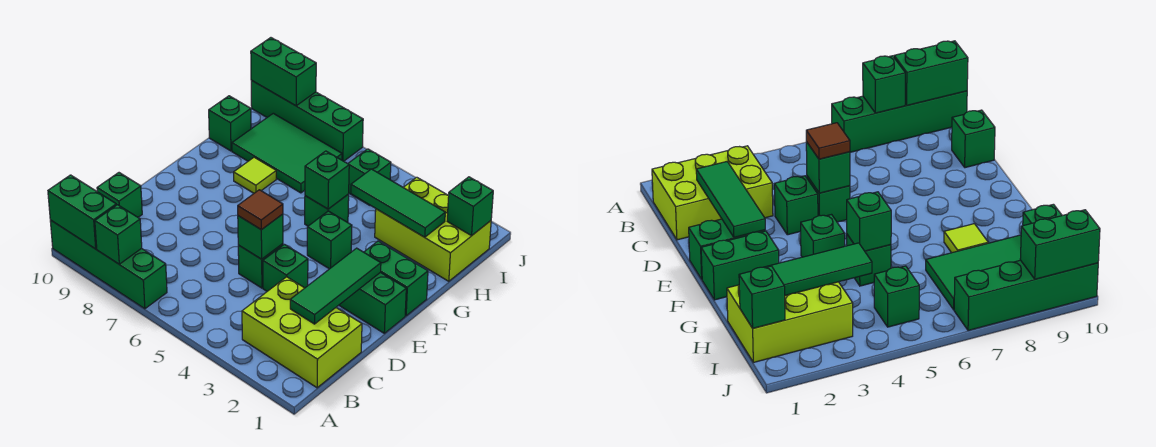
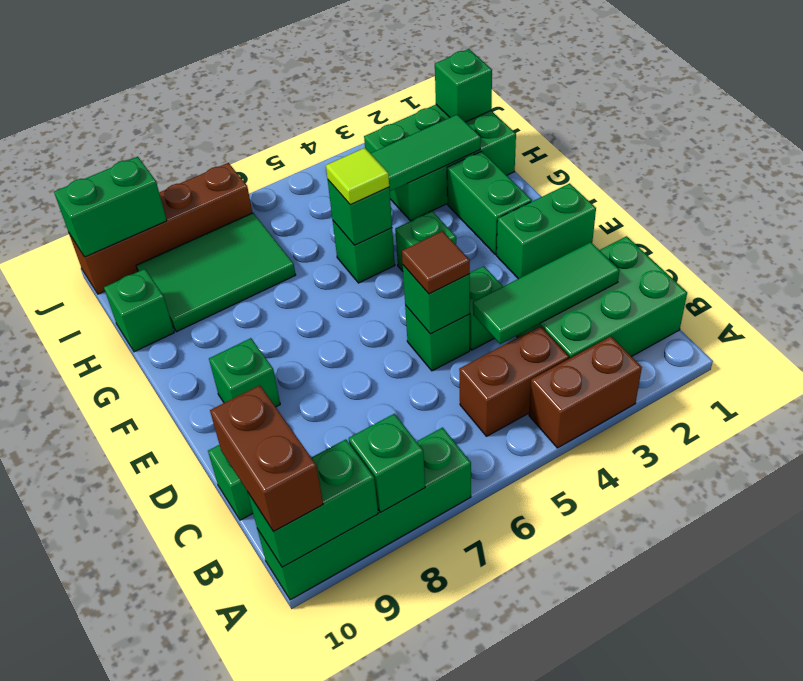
none -> brown 1x2 brick [529,336,642,448]
none -> brown 1x2 brick [210,385,323,532]
lime 2x3 brick [242,277,362,388] -> green 2x3 brick [516,236,687,359]
none -> brown 1x2 brick [459,326,569,436]
green 1x3 tile [290,248,381,324] -> green 1x3 tile turned to [473,242,619,344]
green 1x2 brick [364,241,428,316] -> green 1x2 brick turned to [447,151,532,255]
lime 1x1 tile [234,157,276,193] -> lime 1x1 tile moved to [326,148,389,205]
lime 2x3 brick [375,177,491,281] -> green 2x3 brick [364,105,516,221]
green 1x1 brick [348,149,391,205] -> green 1x1 brick moved to [209,338,280,407]
green 1x4 brick [251,80,363,161] -> brown 1x4 brick [69,163,252,294]

